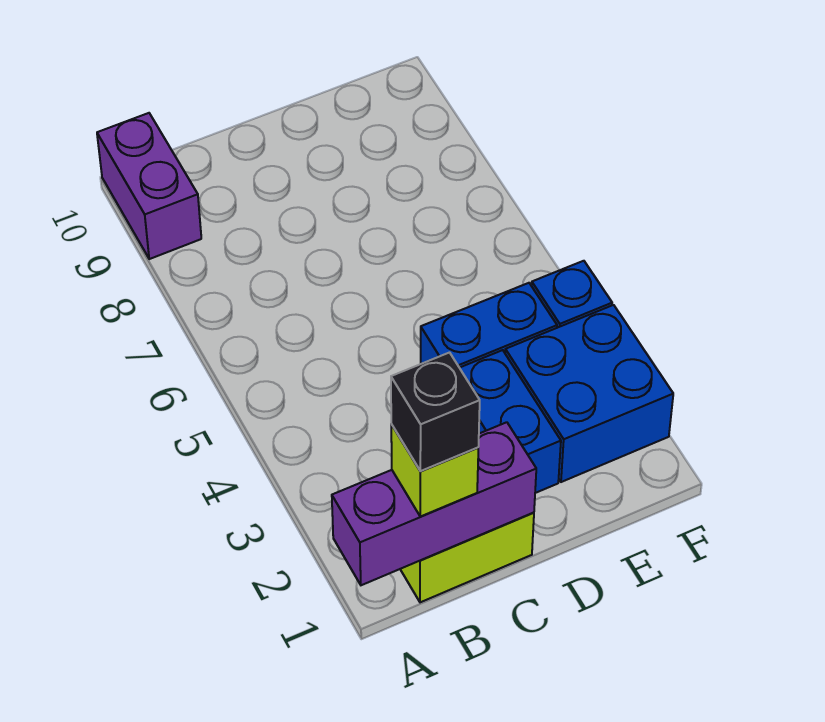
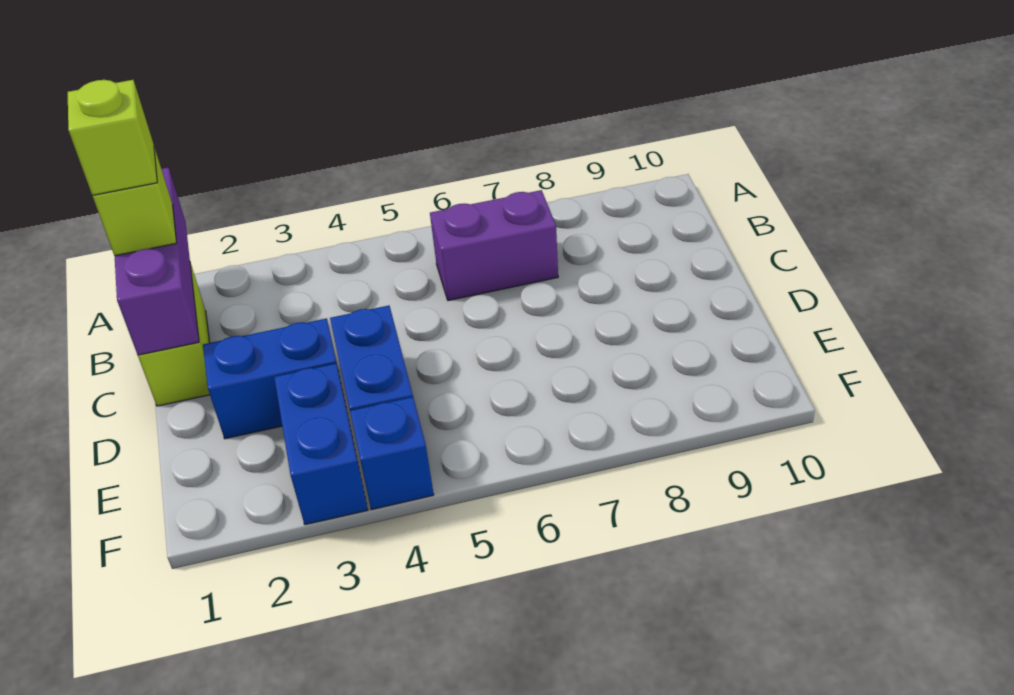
purple 1x2 brick [97,113,201,259] -> purple 1x2 brick moved to [430,190,558,301]
black 1x1 brick [391,353,480,471] -> lime 1x1 brick [68,80,157,195]
blue 2x2 brick [505,305,673,482] -> blue 1x2 brick [274,364,368,525]

